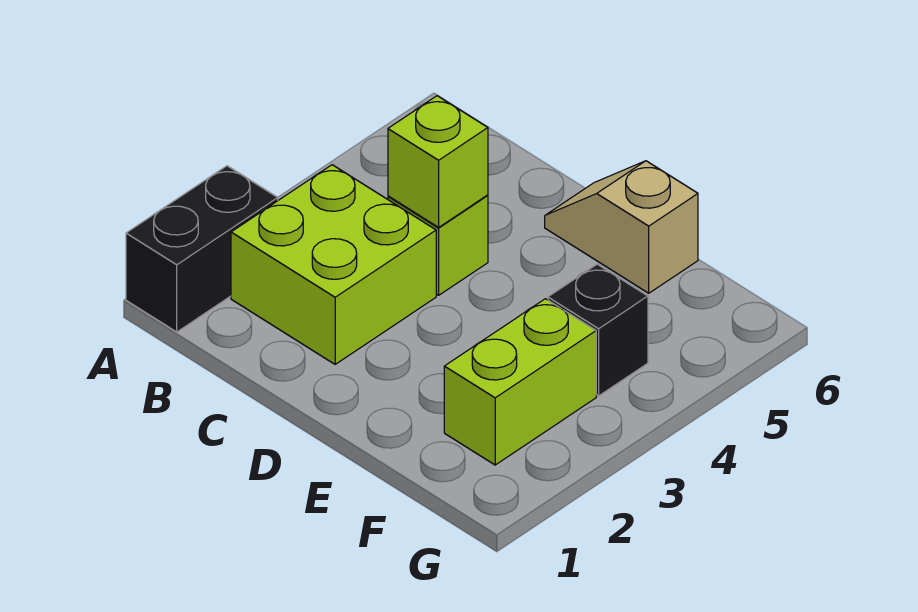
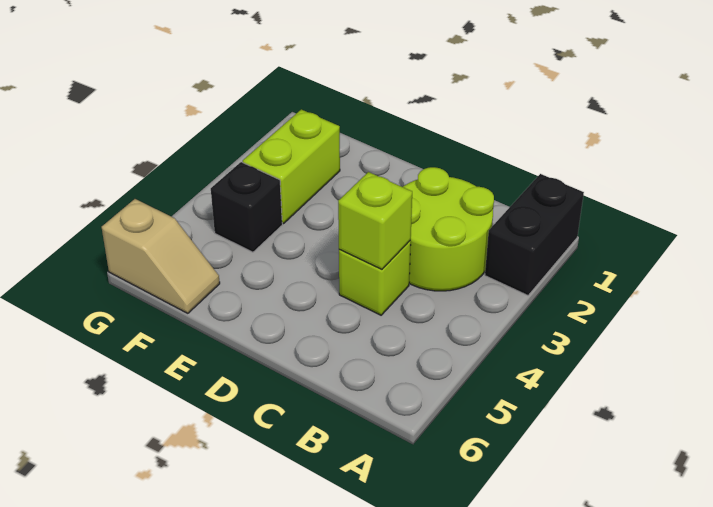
lime 2x2 brick [231,165,436,364] -> lime 2x2 round brick [403,167,494,291]
tan 1x2 slope [545,161,698,293] -> tan 1x2 slope moved to [102,199,220,313]

